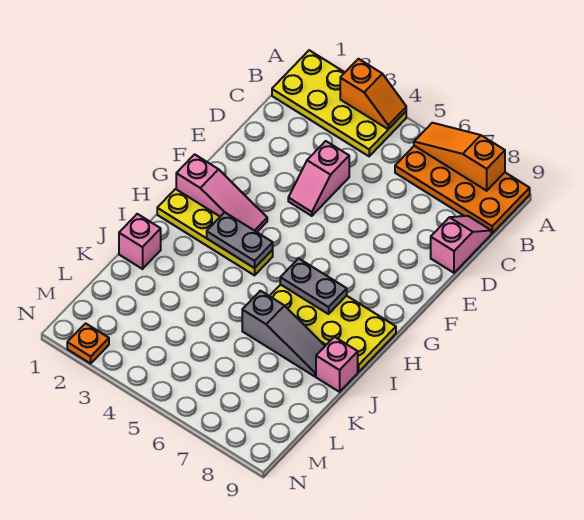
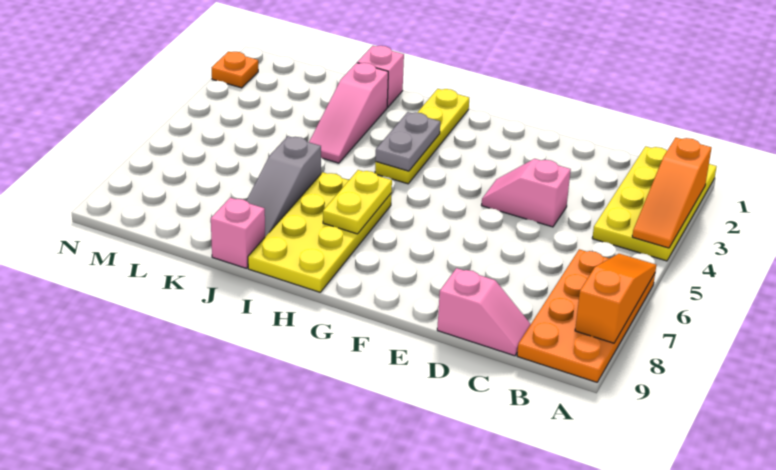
orange 1x2 slope [340,59,406,129] -> orange 1x3 slope [632,138,711,248]
pink 1x3 slope [176,154,267,232] -> pink 1x3 slope moved to [309,63,388,163]
grey 1x2 plate [280,258,347,314] -> yellow 1x2 plate [323,170,392,234]

